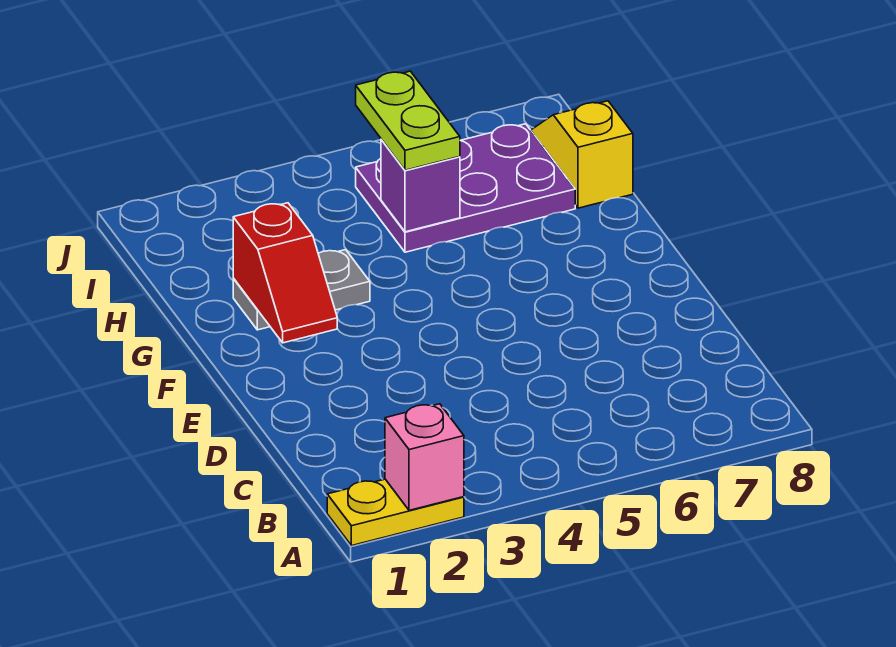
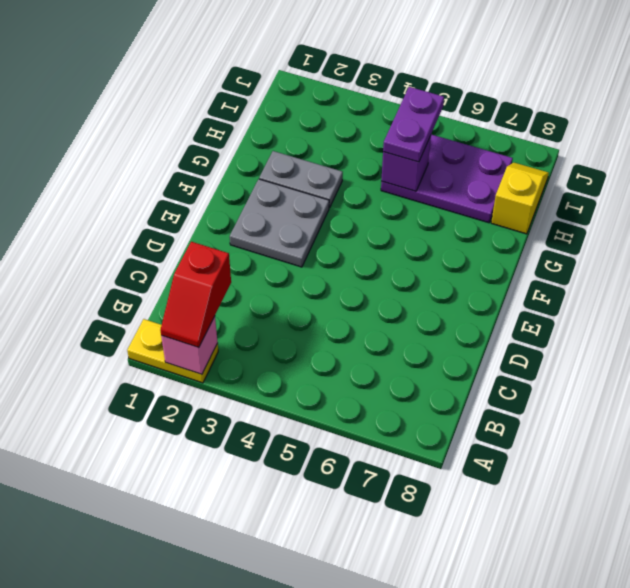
none -> grey 2x2 plate [230,179,329,267]
red 1x2 slope [233,203,337,343] -> red 1x2 slope moved to [160,242,231,348]
lime 1x2 plate [356,71,460,170] -> purple 1x2 plate [383,87,444,162]

